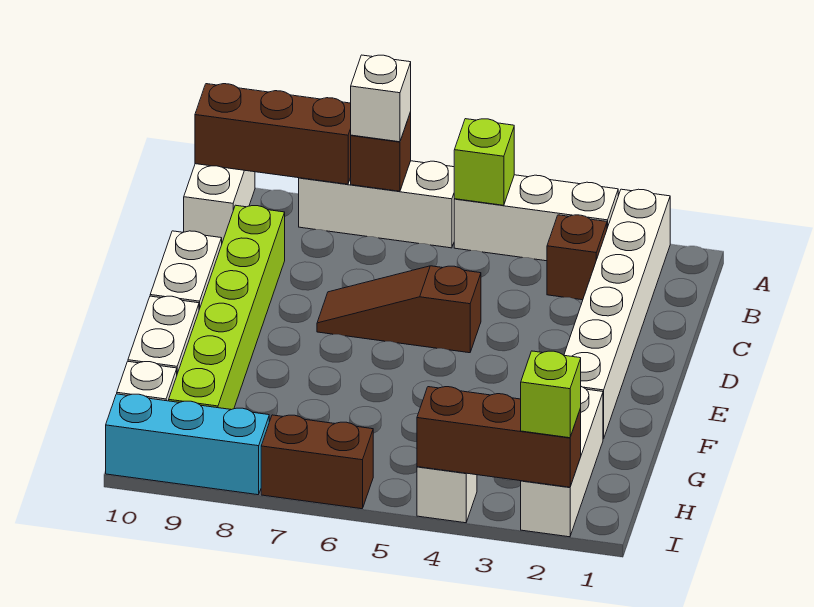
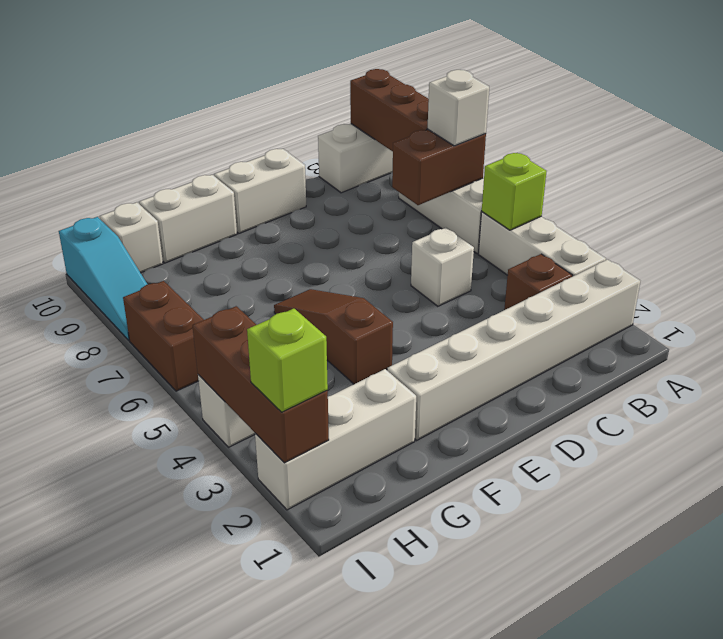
brown 1x1 brick [351,112,411,191] -> brown 1x2 brick [392,130,486,205]
none -> white 1x1 brick [411,228,474,306]
lime 1x6 brick [169,205,285,410] -> none
brown 1x3 slope [317,266,481,353] -> brown 1x3 slope moved to [274,289,393,384]
cyan 1x3 brick [106,394,269,495] -> cyan 1x3 slope [59,217,148,340]

